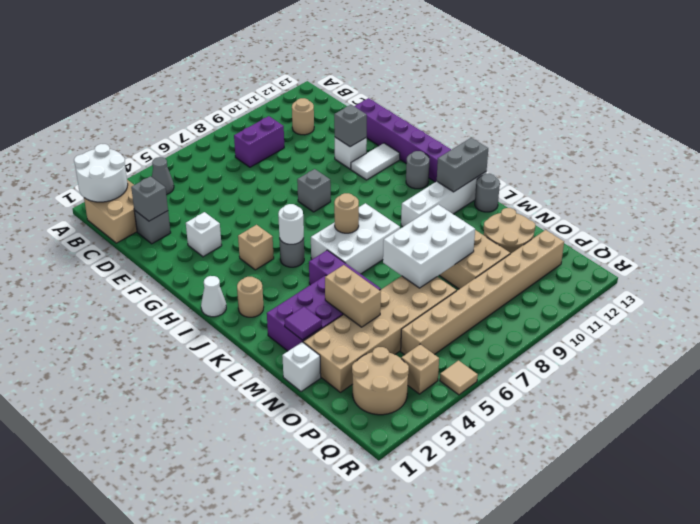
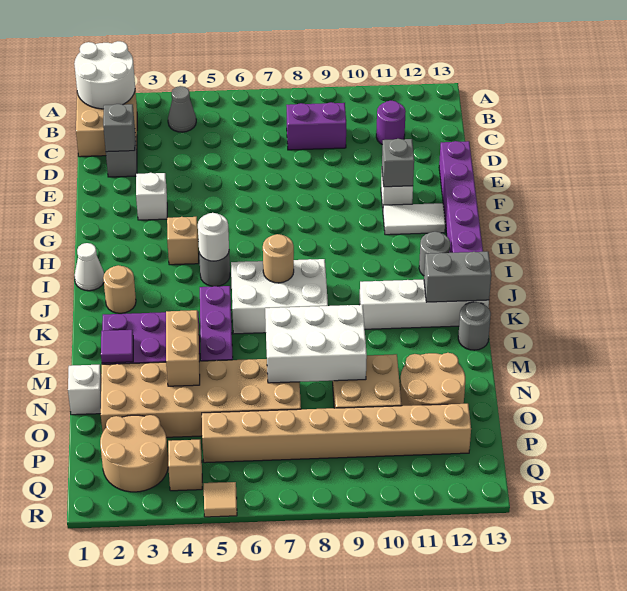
tan 1x1 round brick [292,98,314,135] -> purple 1x1 round brick [376,101,406,145]
grey 1x1 brick [297,169,331,212] -> none

